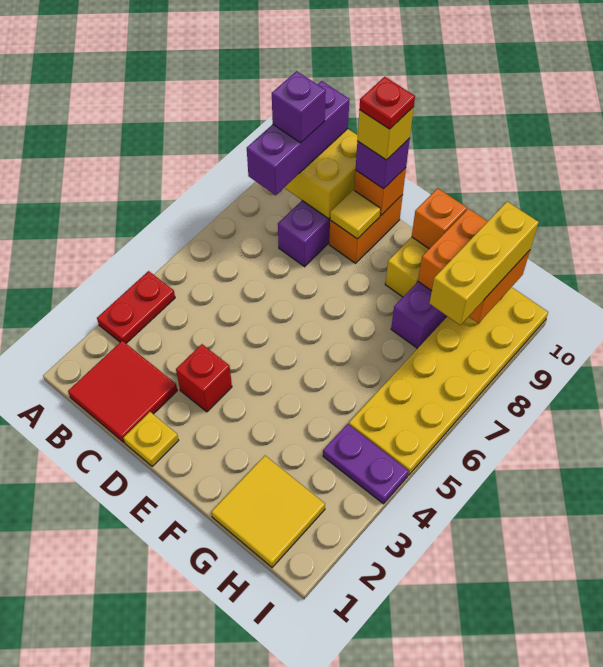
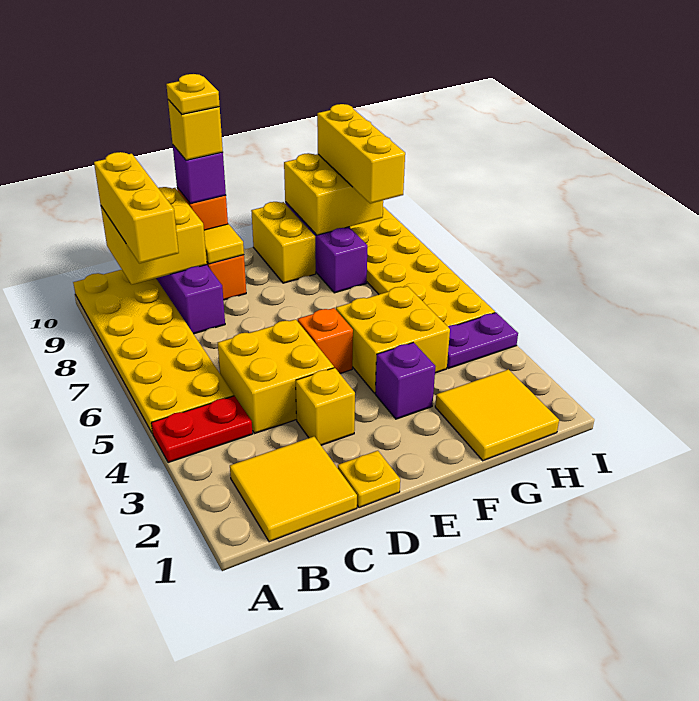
red 1x2 plate [97,271,175,343] -> red 1x2 plate turned to [151,396,253,463]
none -> yellow 2x6 plate [73,270,234,434]
red 2x2 tile [68,341,177,442] -> yellow 2x2 tile [230,437,357,542]
purple 1x3 brick [247,81,349,195] -> yellow 1x3 brick [94,152,179,263]
purple 1x1 brick [272,71,326,143] -> purple 1x1 brick moved to [375,342,436,419]
none -> yellow 2x2 brick [218,319,334,433]
red 1x1 brick [176,344,232,412] -> yellow 1x1 brick [296,368,355,445]
red 1x1 plate [359,77,415,129] -> yellow 1x1 plate [166,74,220,114]
none -> yellow 2x2 brick [336,286,450,393]
orange 1x1 brick [412,188,467,249] -> orange 1x1 brick moved to [298,308,353,373]
orange 2x2 brick [418,209,530,323] -> yellow 2x2 brick [284,153,383,235]

